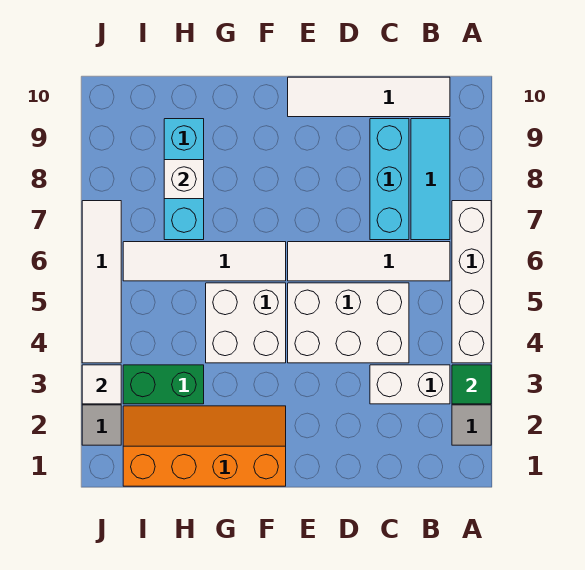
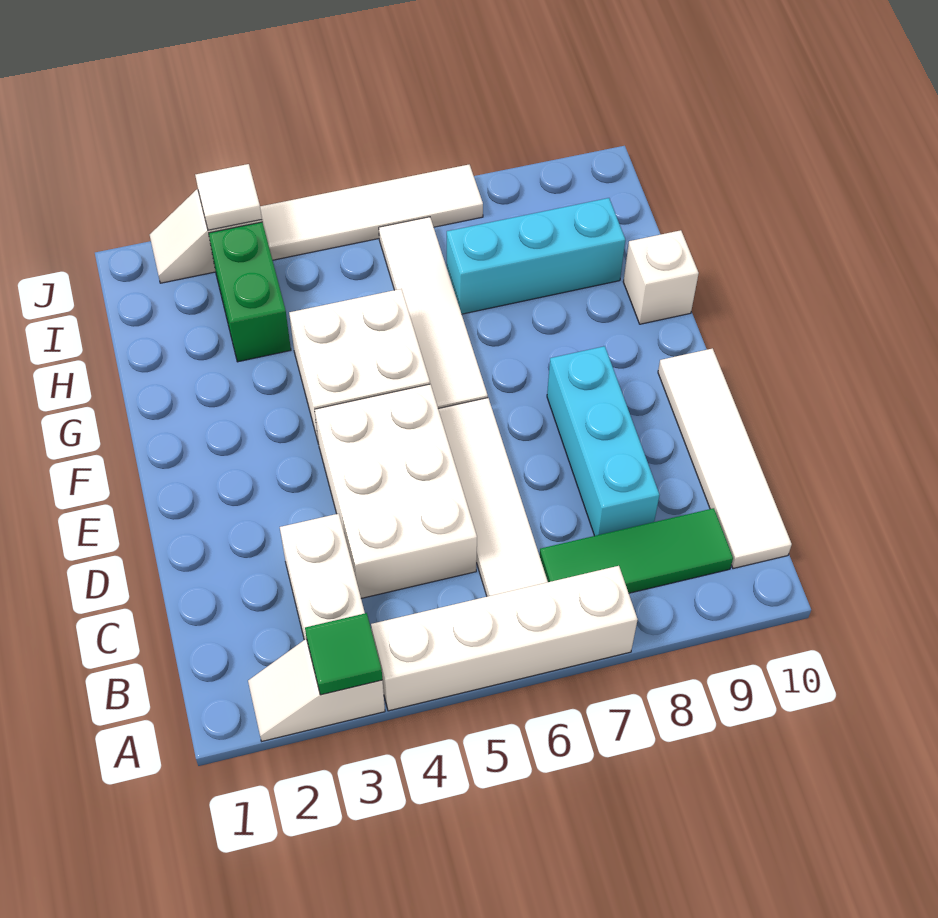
cyan 1x3 tile [411,119,450,240] -> green 1x3 tile [540,508,733,593]
cyan 1x3 brick [370,119,409,240] -> cyan 1x3 brick turned to [547,346,659,536]
orange 2x4 slope [123,406,286,486] -> none
white 1x1 brick [164,160,204,199] -> white 1x1 brick moved to [623,230,699,324]

